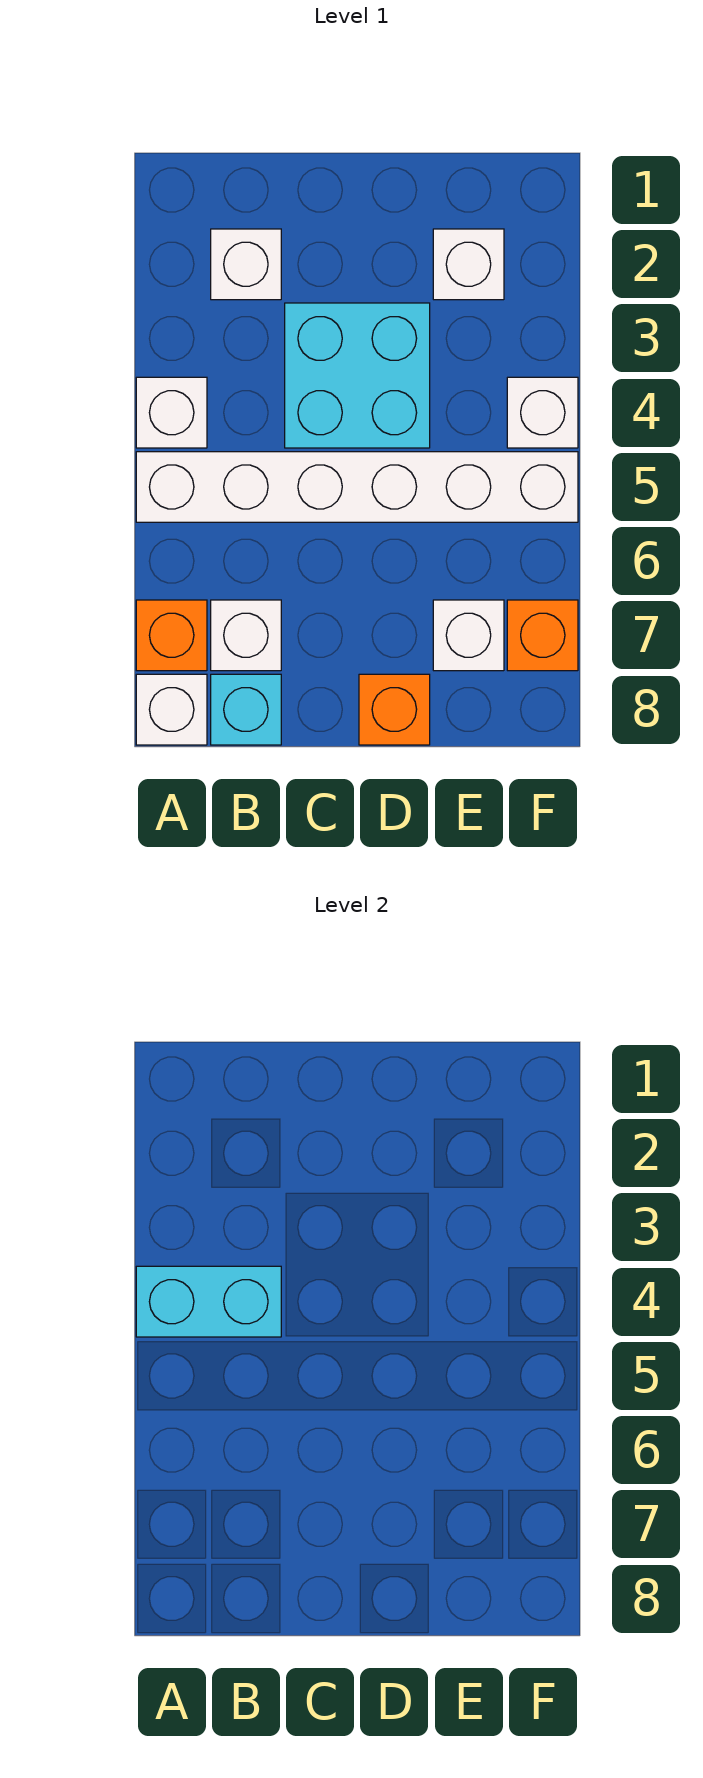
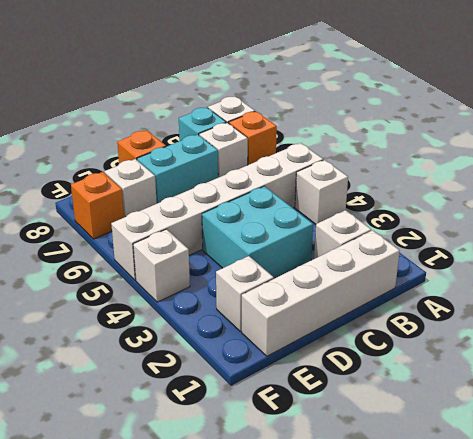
cyan 1x2 brick [136,1266,281,1337] -> cyan 1x2 brick moved to [137,134,218,203]
none -> white 1x4 brick [242,230,400,356]

